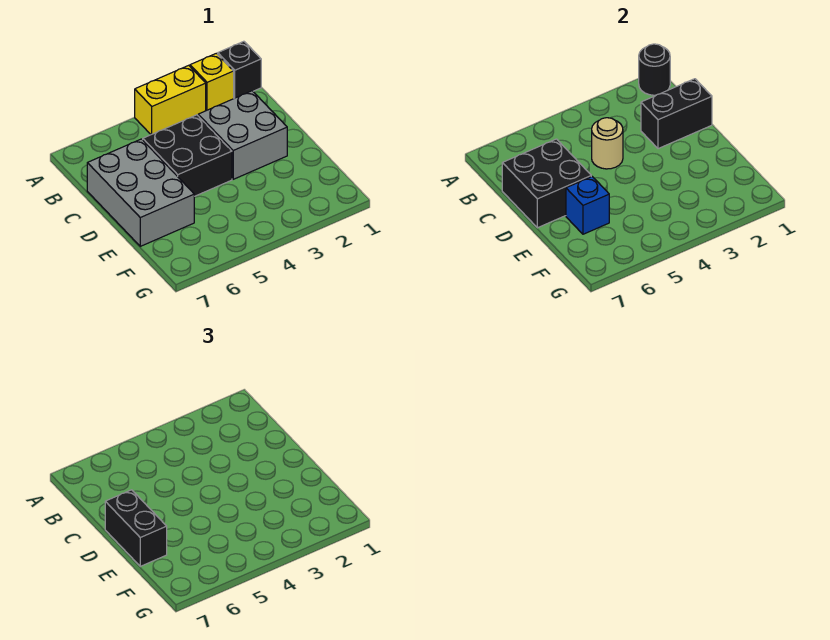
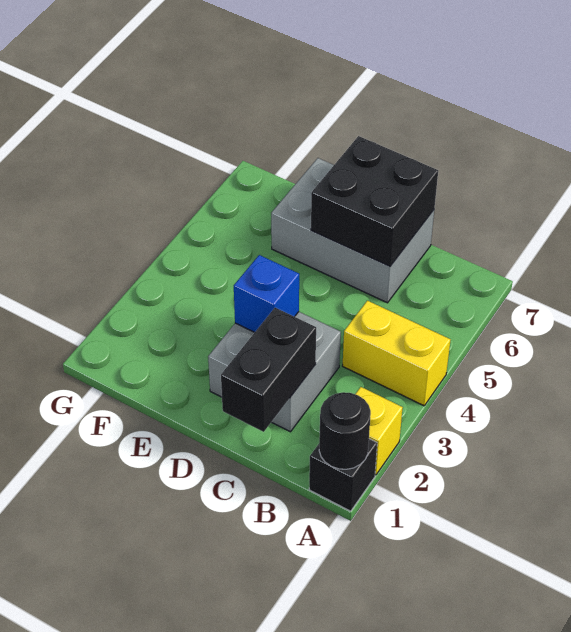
yellow 1x2 brick [135,65,206,135] -> yellow 1x2 brick turned to [343,301,450,406]
black 2x2 brick [143,115,232,196] -> none
tan 1x1 round brick [592,118,623,169] -> none
black 1x2 brick [105,490,167,566] -> none
blue 1x1 brick [566,177,609,234] -> blue 1x1 brick moved to [234,255,299,332]

